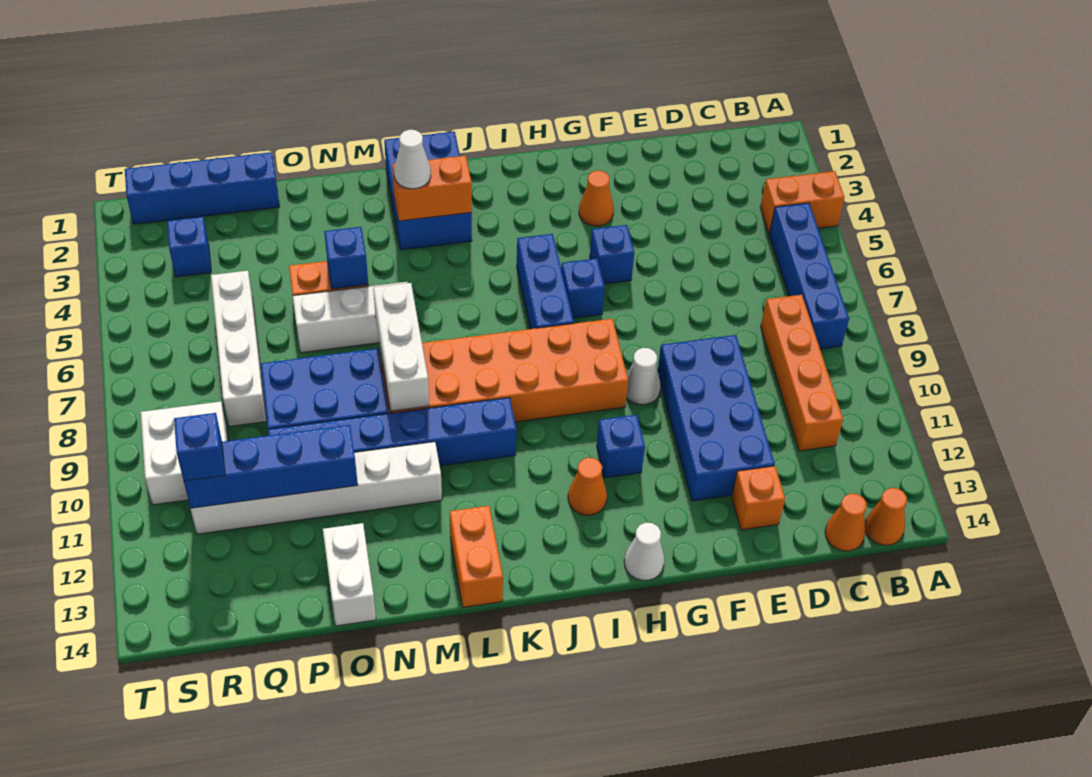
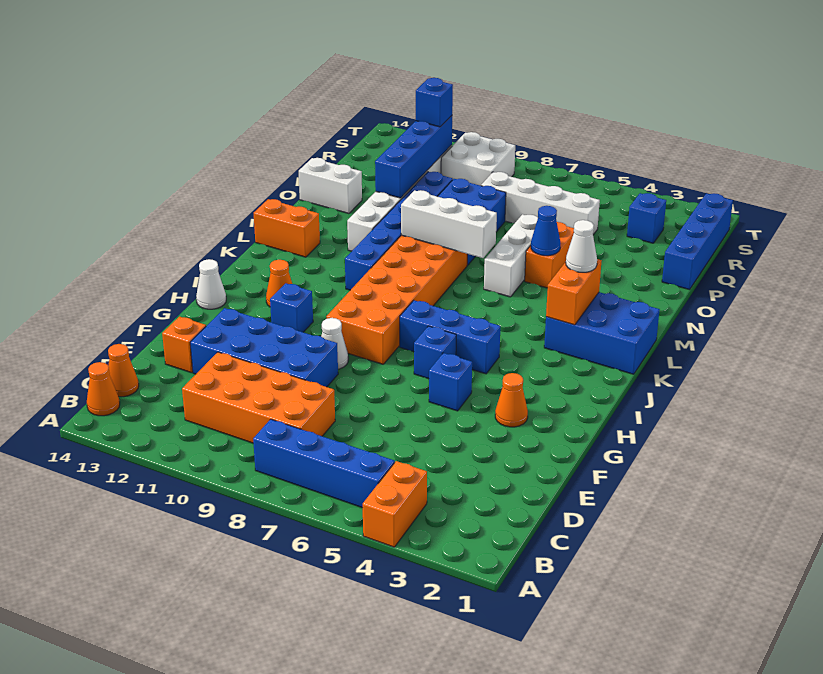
orange 1x4 brick [761,295,843,451] -> orange 2x4 brick [182,352,335,443]
blue 1x1 brick [324,227,368,289] -> blue 1x1 cone [531,206,561,256]

